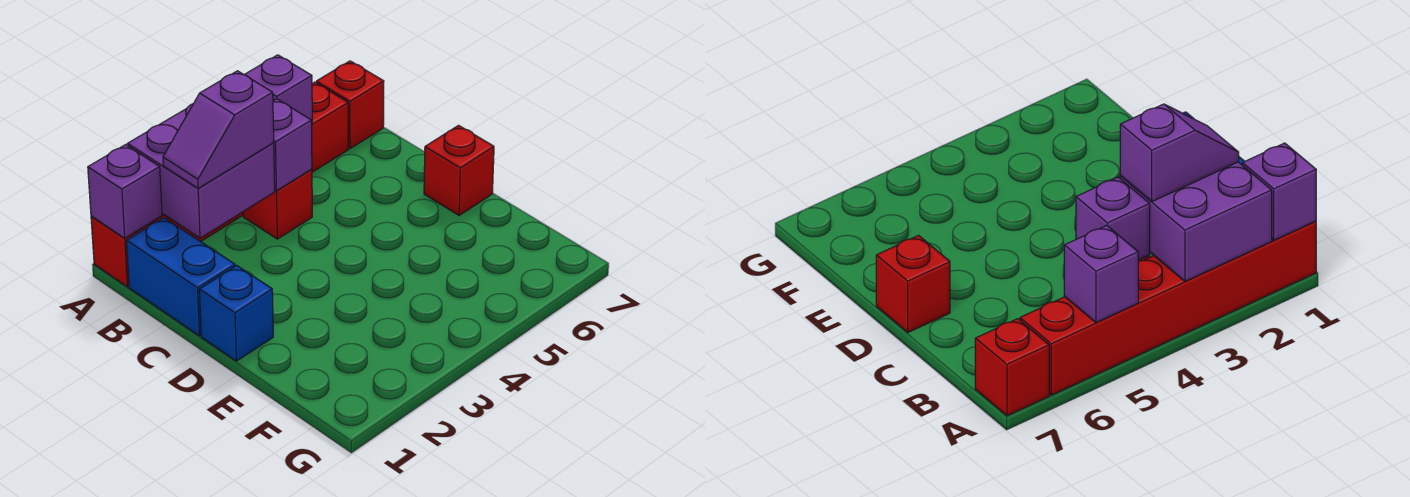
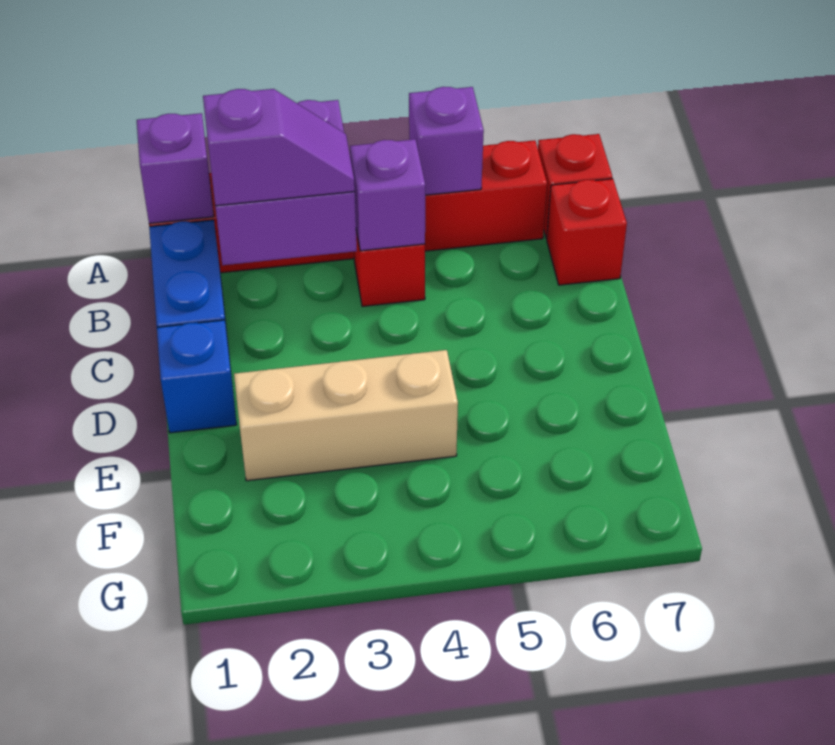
purple 1x2 slope [163,71,274,188] -> purple 1x2 slope turned to [203,89,355,206]
red 1x1 brick [424,125,494,215] -> red 1x1 brick moved to [547,179,627,285]
none -> tan 1x3 brick [234,350,458,481]

